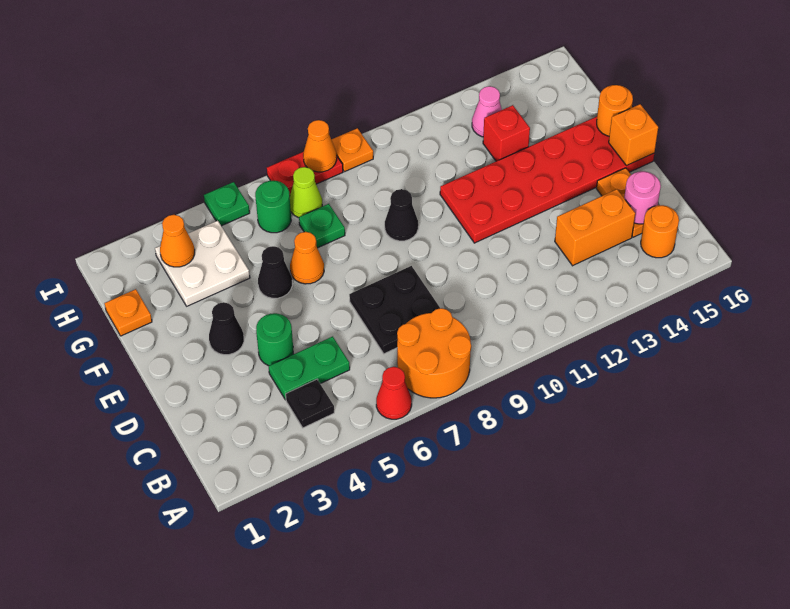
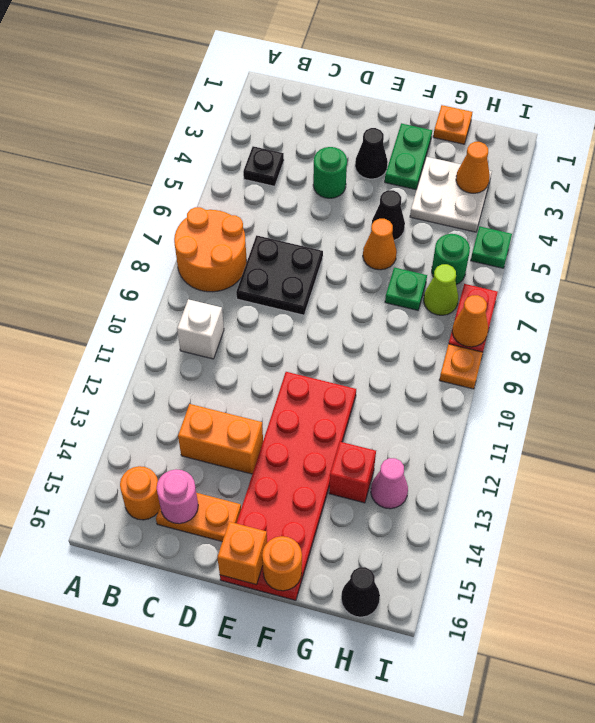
red 1x1 cone [376,367,412,419] -> none
none -> white 1x1 brick [177,299,224,359]
green 1x2 plate [269,336,350,400] -> green 1x2 plate moved to [385,123,432,190]
orange 1x2 brick [555,189,635,266] -> orange 1x2 brick turned to [178,404,263,474]
black 1x1 cone [385,189,418,241] -> black 1x1 cone moved to [341,567,380,617]

